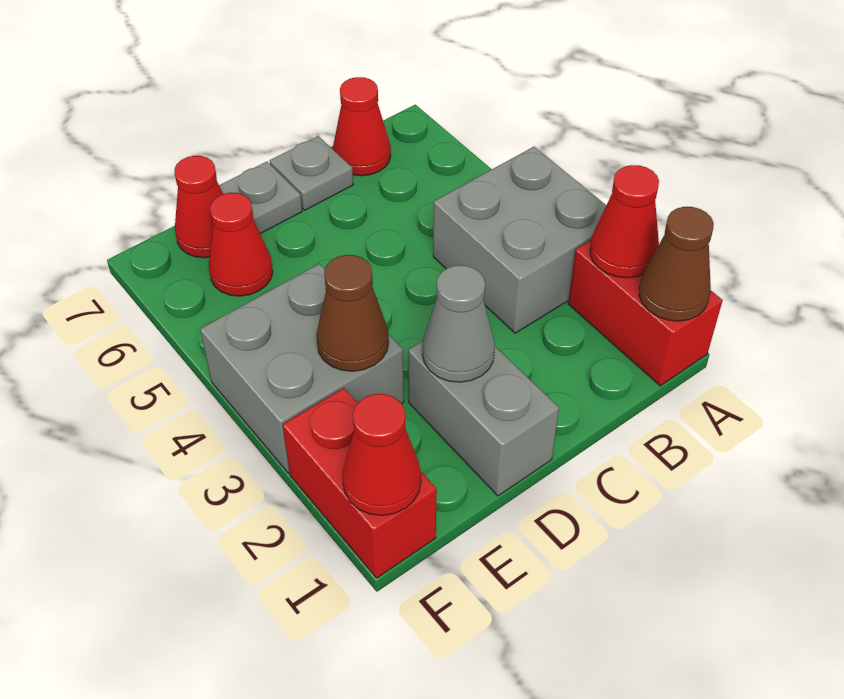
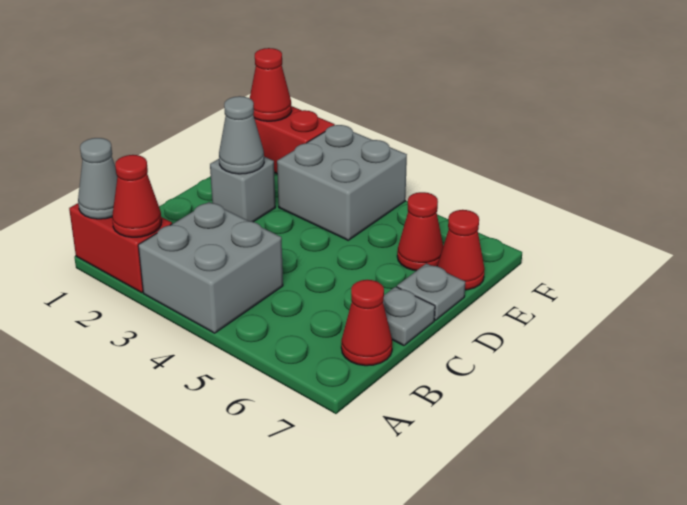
brown 1x1 cone [639,207,714,321] -> grey 1x1 cone [78,138,117,219]
grey 1x2 brick [408,341,559,496] -> grey 1x1 brick [210,157,275,222]
brown 1x1 cone [316,255,389,371] -> none

